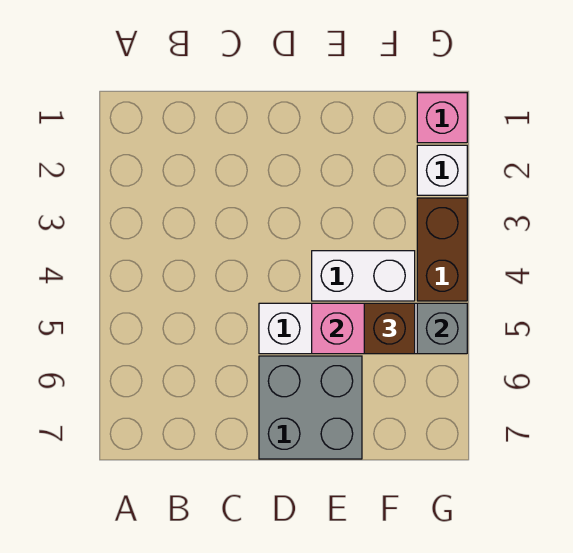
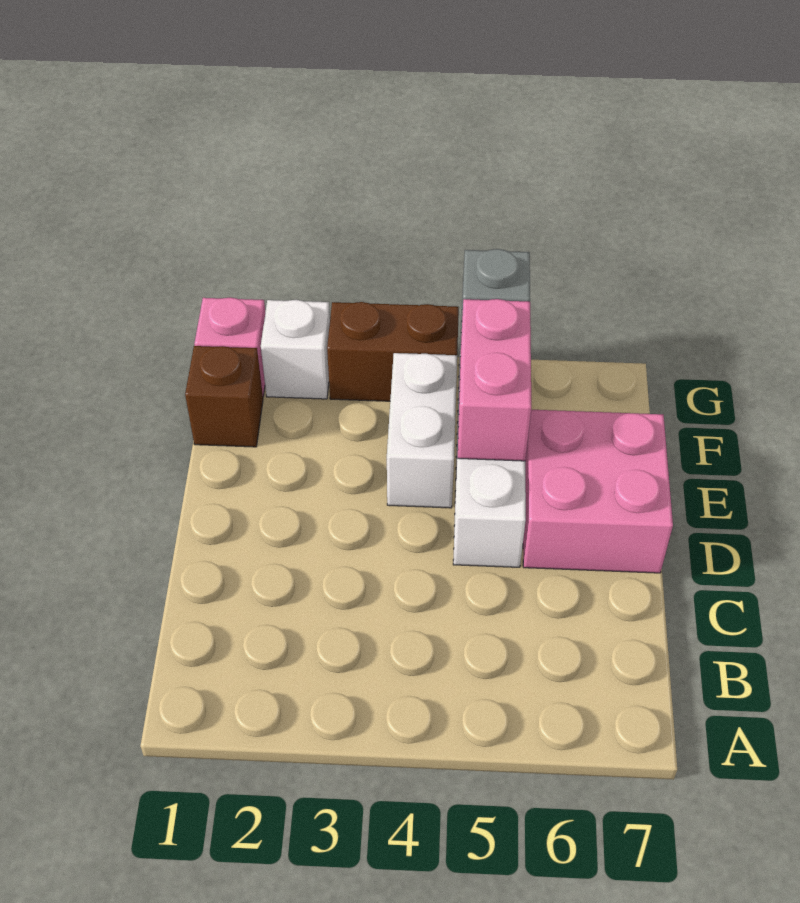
grey 2x2 brick [259,356,362,459] -> pink 2x2 brick [523,410,673,573]
brown 1x1 brick [364,303,415,354] -> brown 1x1 brick moved to [185,346,263,447]

